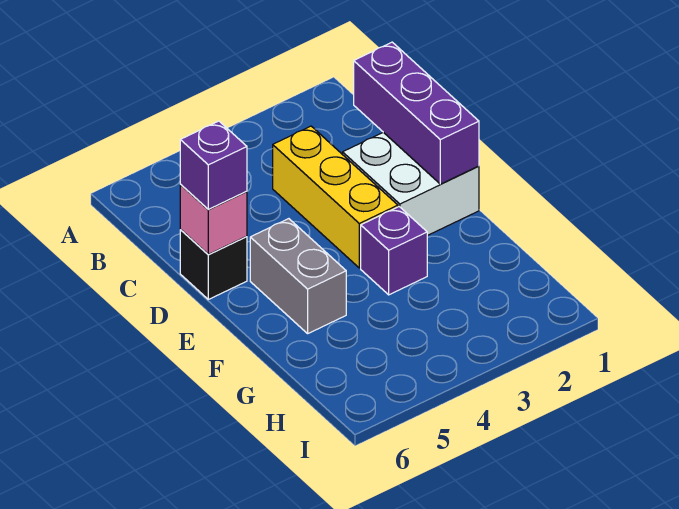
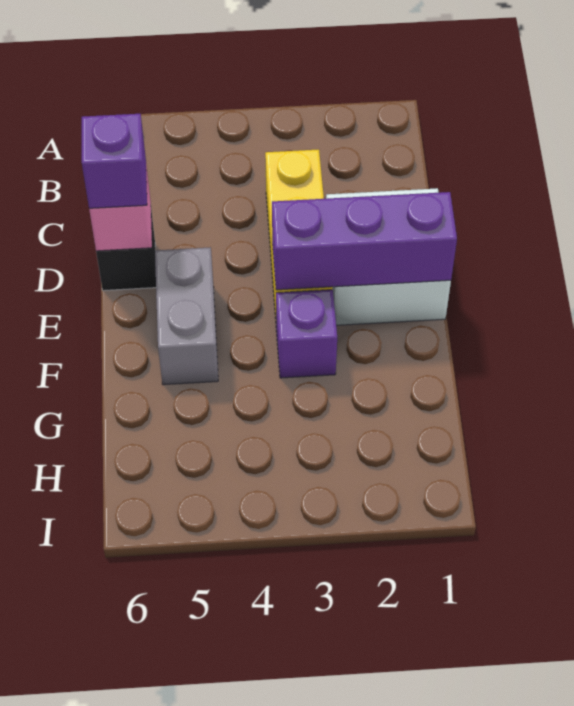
purple 1x3 brick [354,42,479,184] -> purple 1x3 brick turned to [272,192,457,290]

